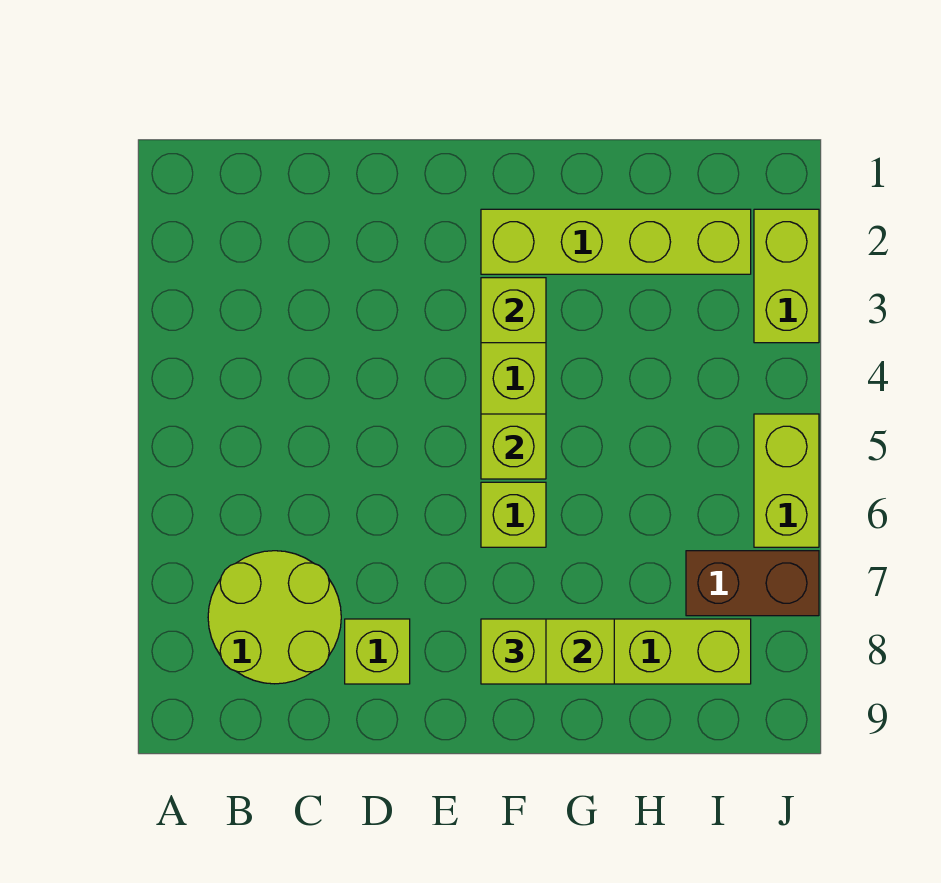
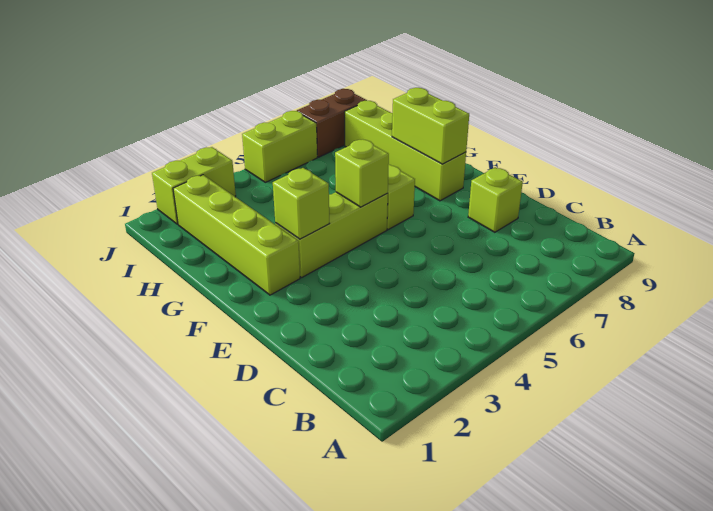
lime 2x2 round brick [208,551,341,684] -> none
lime 1x1 brick [481,619,546,684] -> none
brown 1x2 brick [686,551,819,616] -> brown 1x2 brick turned to [297,89,367,157]

